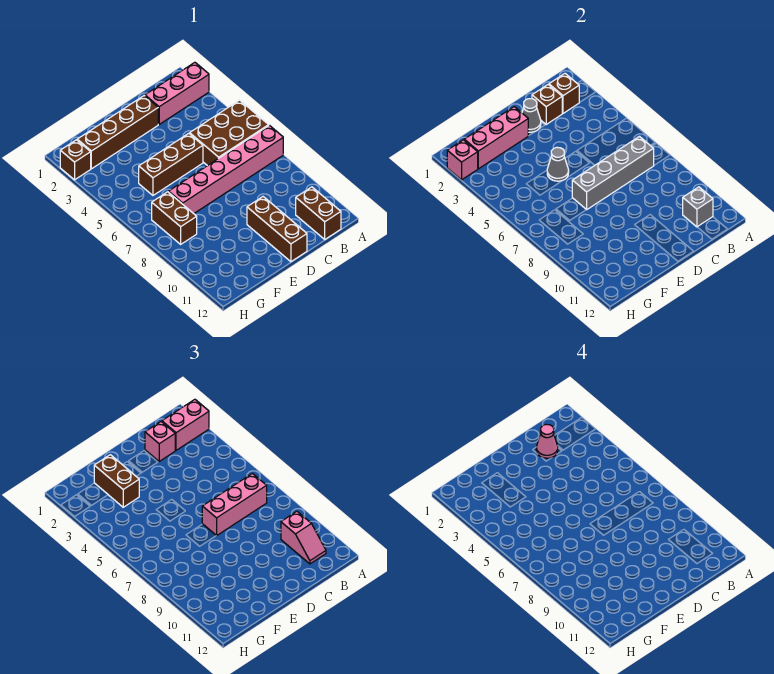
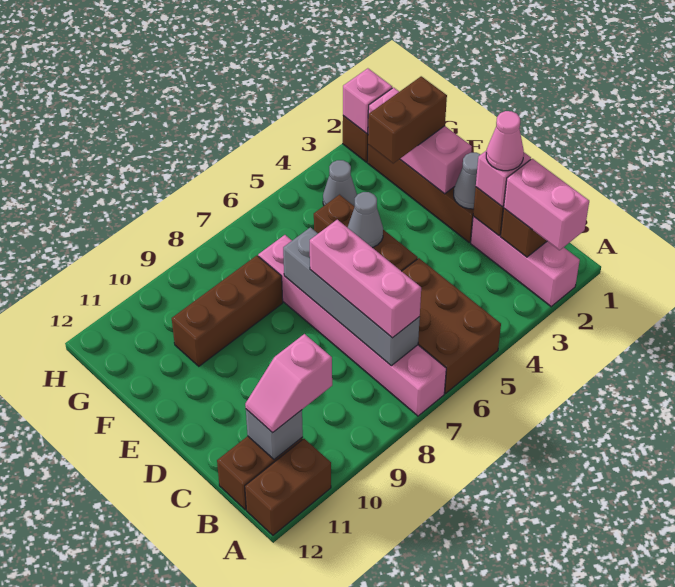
brown 1x3 brick [247,197,307,262] -> brown 1x3 brick moved to [172,256,283,366]
none -> grey 1x1 cone [323,160,357,206]
brown 1x2 brick [152,192,197,244] -> brown 1x2 brick moved to [245,439,331,535]

